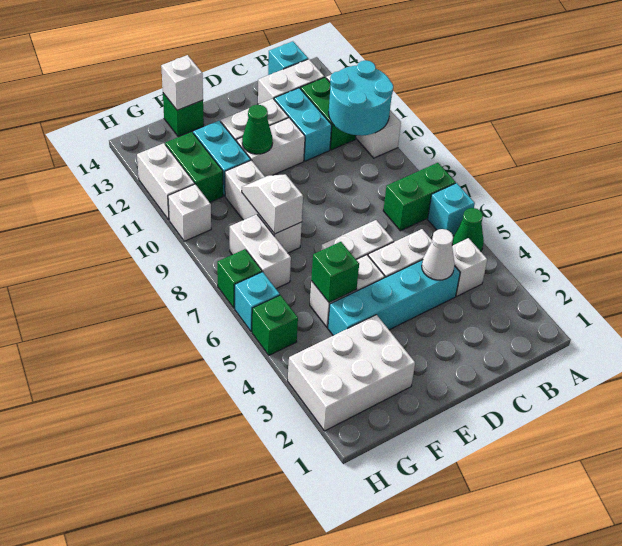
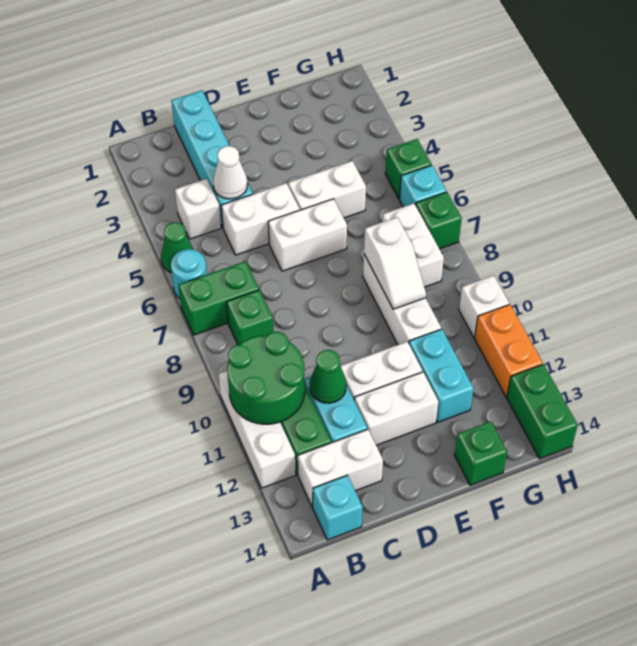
cyan 1x1 brick [428,183,475,236] -> cyan 1x1 round brick [171,249,207,299]
cyan 2x2 round brick [329,60,393,136] -> green 2x2 round brick [227,332,305,424]
cyan 1x4 brick [328,260,460,336] -> cyan 1x4 brick turned to [171,90,253,228]
green 1x1 cone [242,105,273,154] -> green 1x1 cone moved to [310,350,346,403]
white 2x3 brick [288,315,415,431] -> none
green 1x1 brick [311,242,359,302] -> green 1x1 brick moved to [227,290,273,345]
white 1x1 brick [161,55,203,110] -> none
green 1x2 brick [165,132,223,202] -> green 1x2 brick moved to [507,364,578,459]
white 1x2 brick [137,143,195,220] -> orange 1x2 brick [475,305,543,397]

